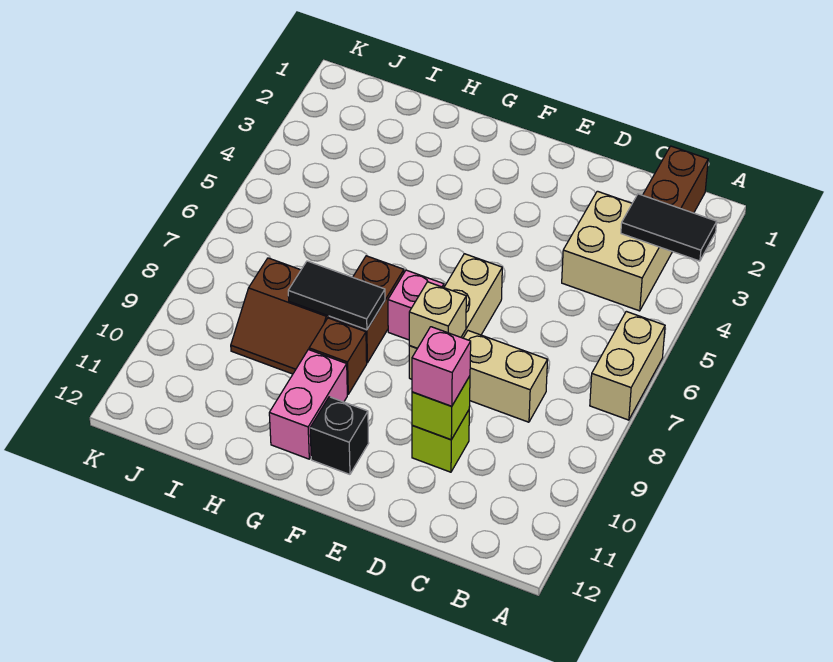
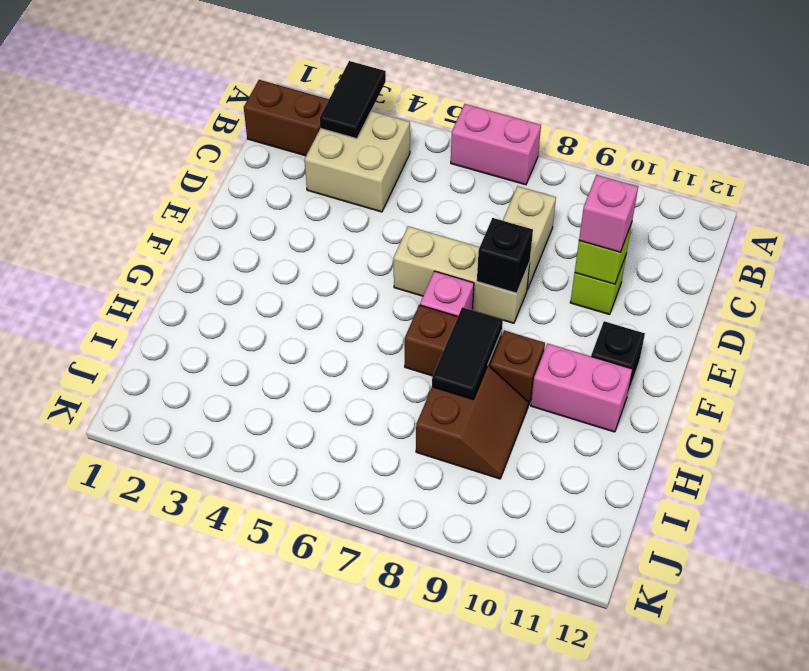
tan 1x2 brick [590,311,665,420] -> pink 1x2 brick [451,104,541,185]
tan 1x1 brick [409,282,466,348] -> black 1x1 brick [477,218,533,293]

